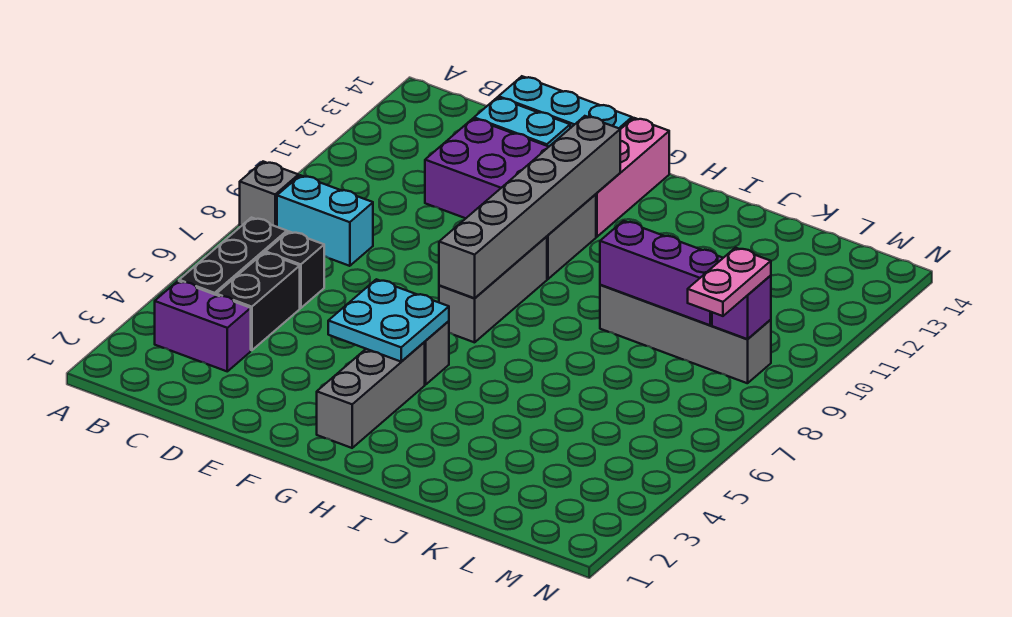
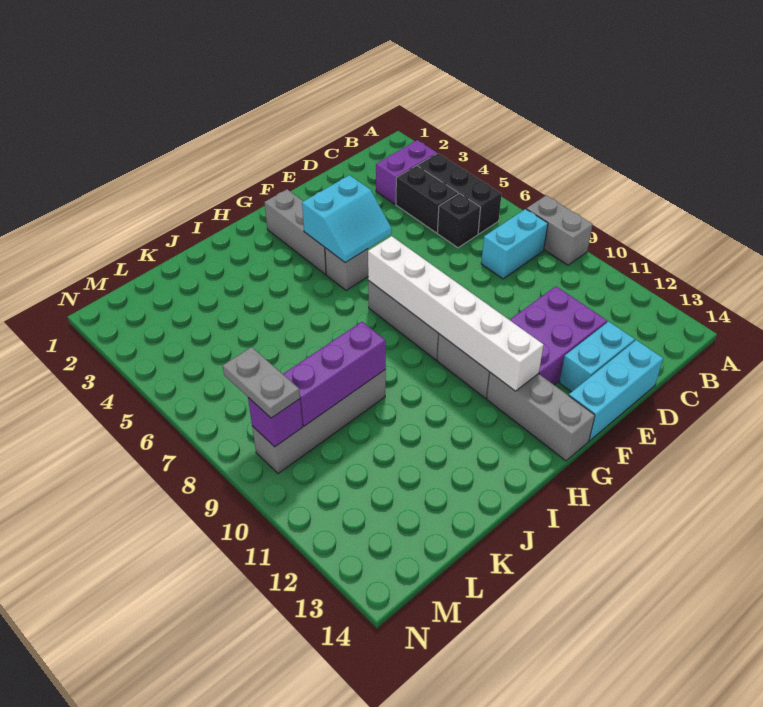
grey 1x1 brick [240,162,299,227] -> grey 1x2 brick [527,195,593,265]
cyan 2x2 plate [328,279,449,362] -> cyan 2x2 slope [302,175,392,263]
grey 1x6 brick [439,116,620,298] -> white 1x6 brick [368,236,543,391]
pink 1x3 brick [596,118,669,237] -> grey 1x3 brick [487,373,595,461]
pink 1x2 plate [688,248,771,316] -> grey 1x2 plate [223,347,300,418]

